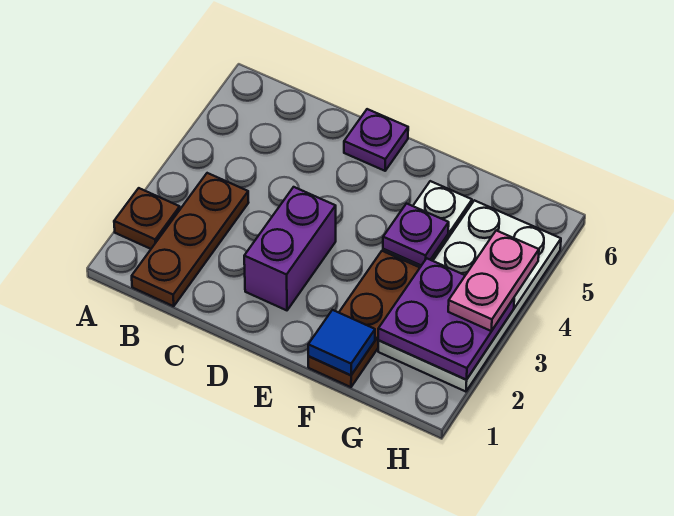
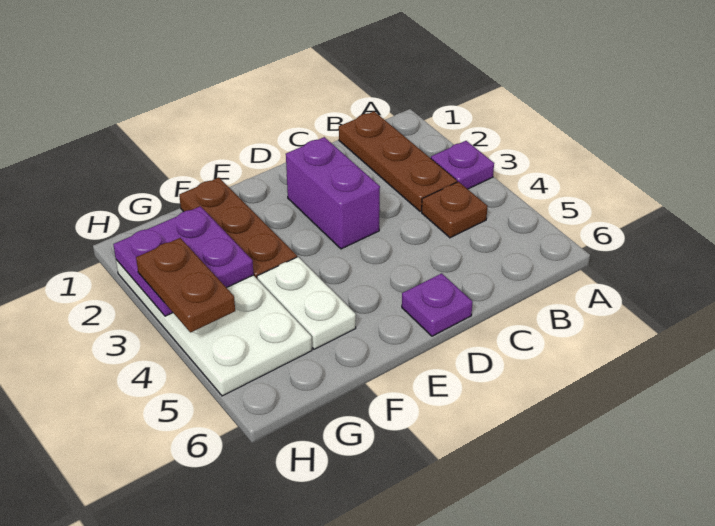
brown 1x1 plate [114,188,180,249] -> brown 1x1 plate moved to [422,182,487,238]
blue 1x1 tile [308,310,375,375] -> none
purple 1x1 plate [383,204,449,266] -> purple 1x1 plate moved to [431,141,494,189]
pink 1x2 plate [448,230,539,331] -> brown 1x2 plate [136,238,235,332]

